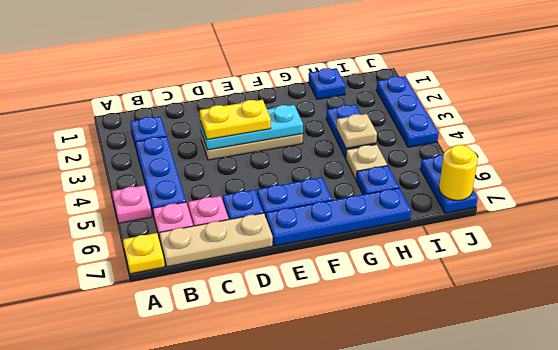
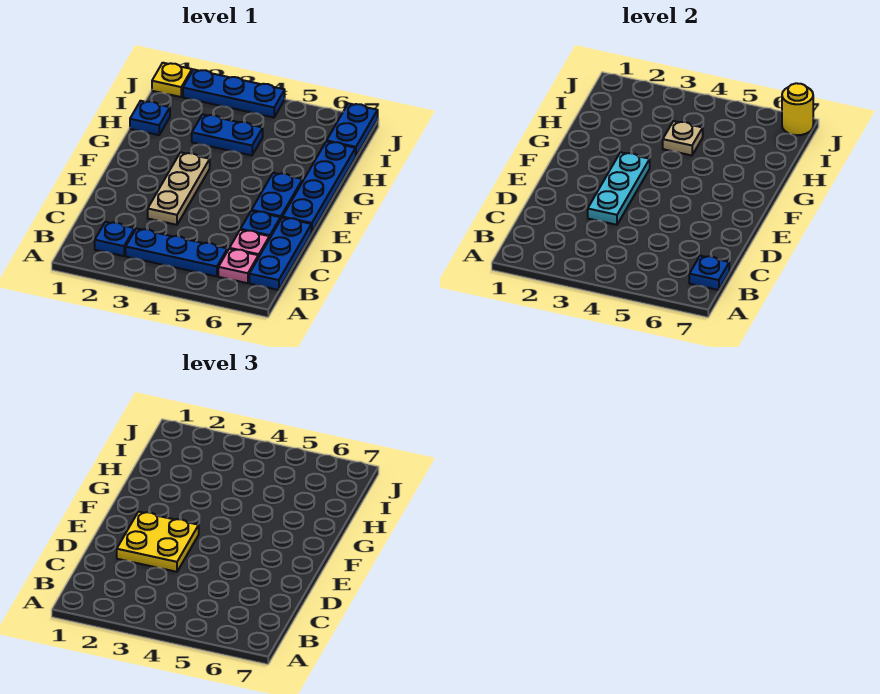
pink 1x1 plate [112,185,152,223] -> none
yellow 1x1 plate [123,233,165,274] -> yellow 1x1 plate moved to [152,63,192,97]
tan 1x3 plate [159,213,273,267] -> blue 1x3 plate [249,218,311,290]
yellow 1x2 plate [200,100,271,140] -> yellow 2x2 plate [117,512,199,572]
tan 1x1 plate [346,144,387,179] -> none
blue 1x1 plate [356,166,399,195] -> blue 1x1 plate moved to [689,256,729,290]
blue 1x2 plate [420,155,478,213] -> blue 1x2 plate turned to [327,103,378,156]

